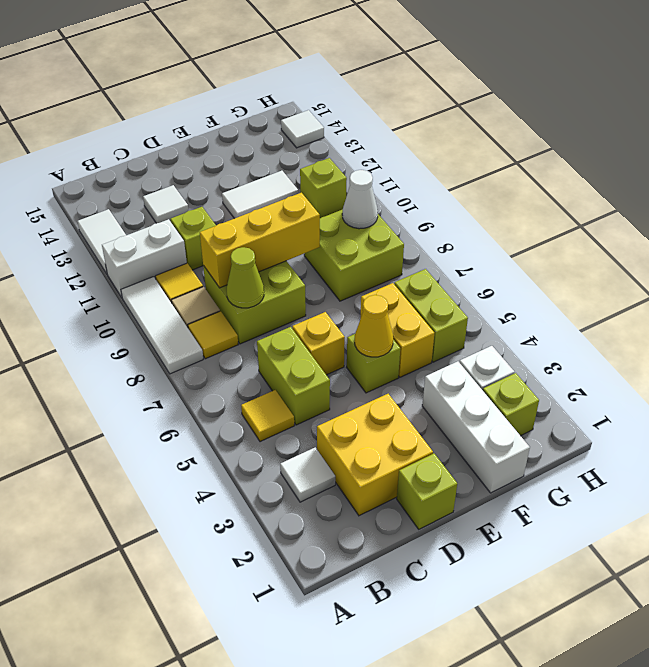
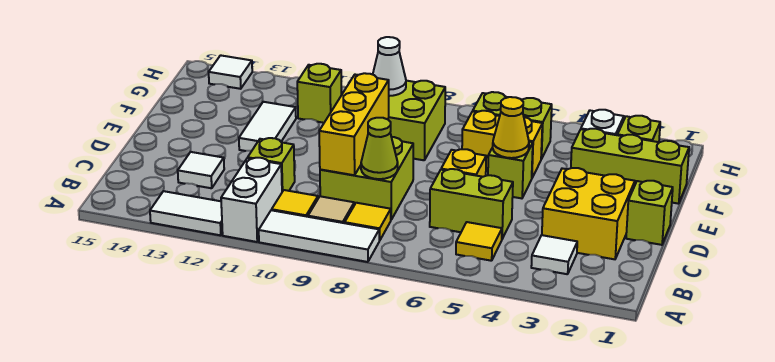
white 1x3 brick [422,361,530,493] -> lime 1x3 brick [571,129,689,204]

